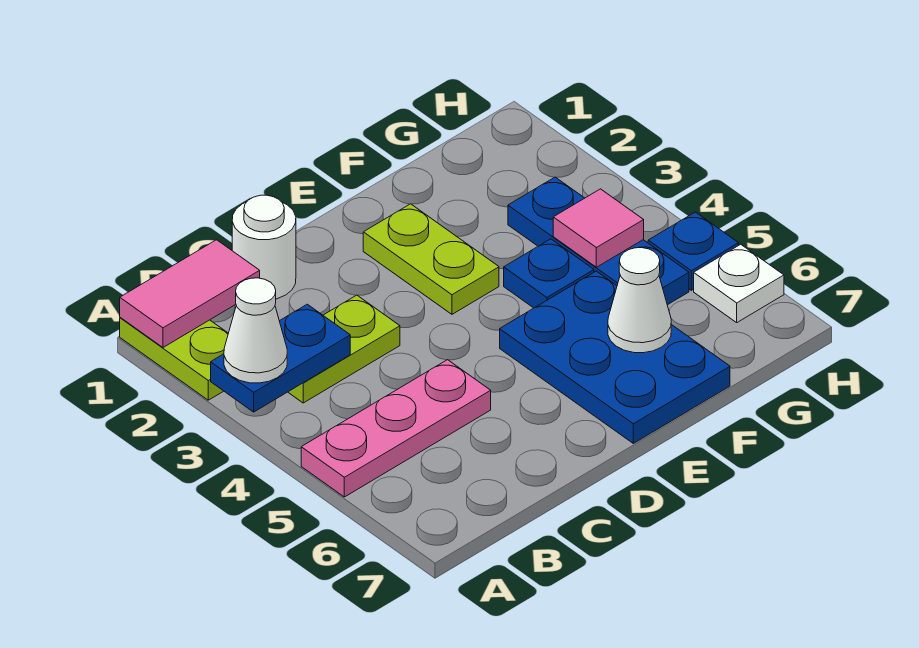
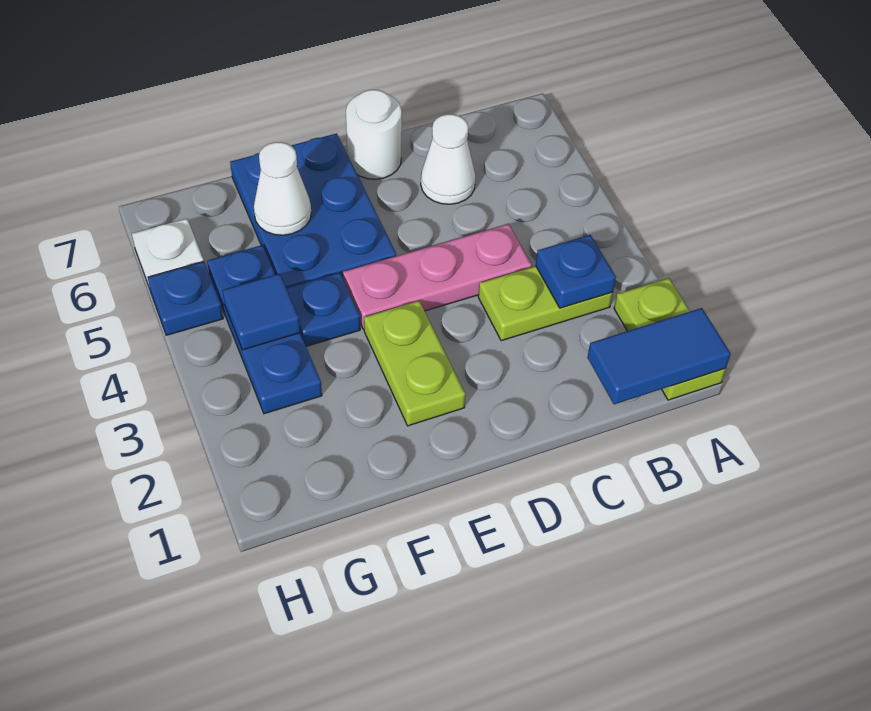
pink 1x2 tile [120,240,260,347] -> blue 1x2 tile [587,308,731,404]
blue 1x2 plate [211,304,350,412] -> blue 1x1 plate [536,235,616,308]
white 1x1 cone [224,278,287,383] -> white 1x1 cone moved to [421,114,476,204]
pink 1x3 plate [301,360,491,497] -> pink 1x3 plate moved to [343,224,532,329]
white 1x1 round brick [232,195,296,299] -> white 1x1 round brick moved to [346,90,402,179]
pink 1x1 tile [553,189,644,267] -> blue 1x1 tile [223,274,300,350]

